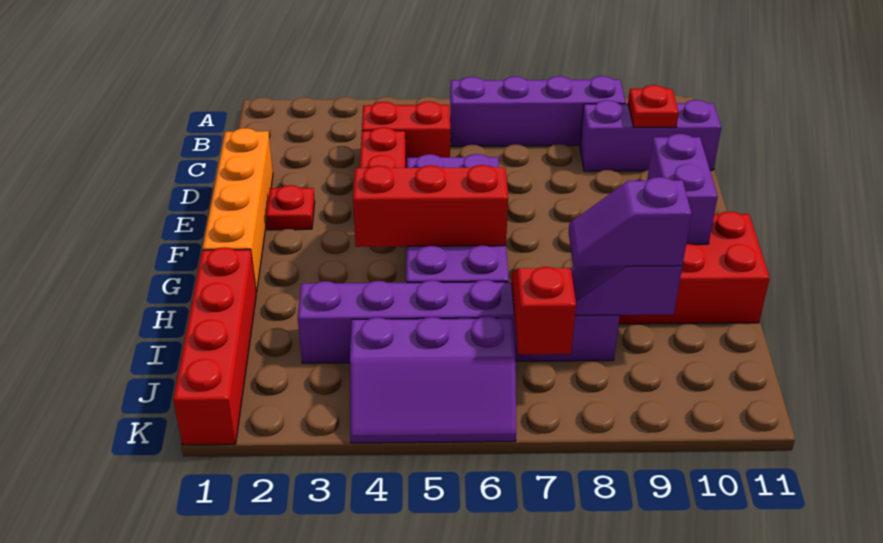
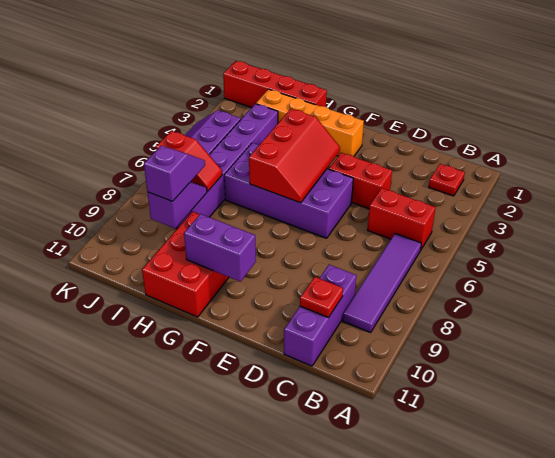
purple 1x4 brick [450,76,625,146] -> purple 1x4 tile [343,233,421,333]
red 1x2 brick [362,101,450,168] -> red 1x2 brick turned to [368,188,436,249]
orange 1x4 brick [202,128,273,292] -> orange 1x4 brick moved to [256,89,364,156]
red 1x1 plate [266,185,315,230] -> red 1x1 plate moved to [429,164,465,196]

